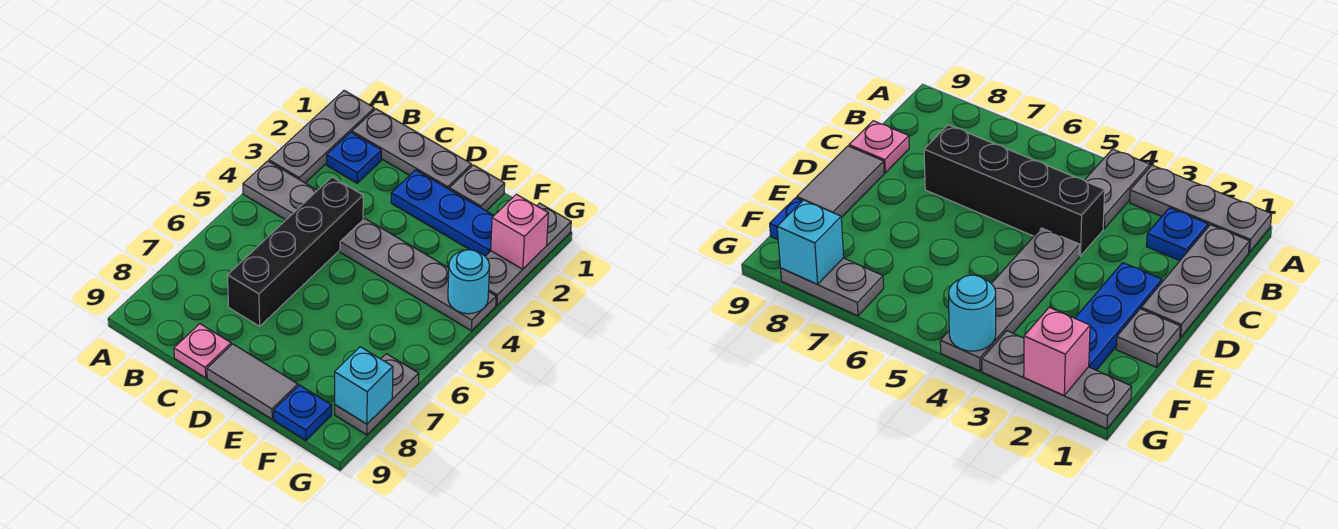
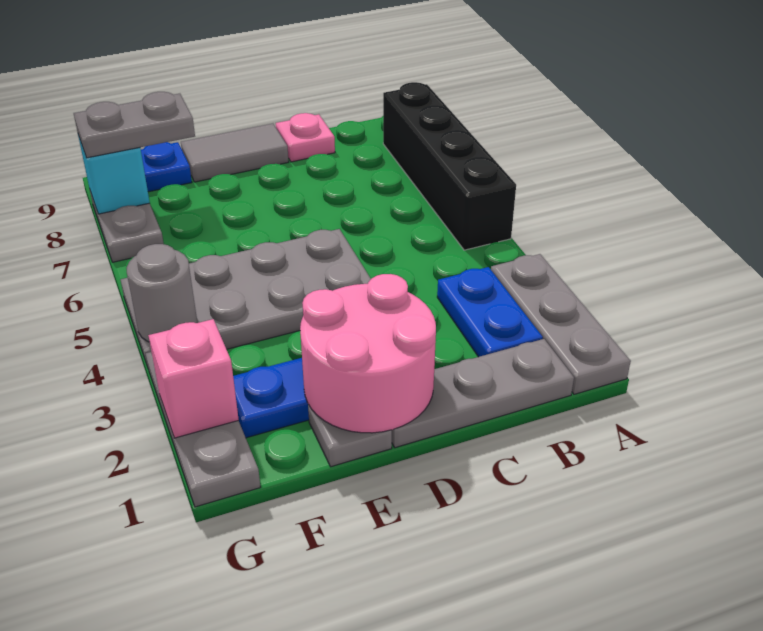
grey 1x2 plate [243,161,317,220] -> grey 1x2 plate moved to [74,92,195,158]
blue 1x1 plate [327,132,381,183] -> blue 1x2 plate [437,267,543,357]
black 1x4 brick [228,177,363,326] -> black 1x4 brick moved to [383,82,516,250]
none -> pink 2x2 round brick [300,274,436,433]
grey 1x4 plate [340,218,496,331] -> grey 2x4 plate [121,229,371,367]
cyan 1x1 round brick [448,250,490,314] -> grey 1x1 round brick [126,244,197,342]

